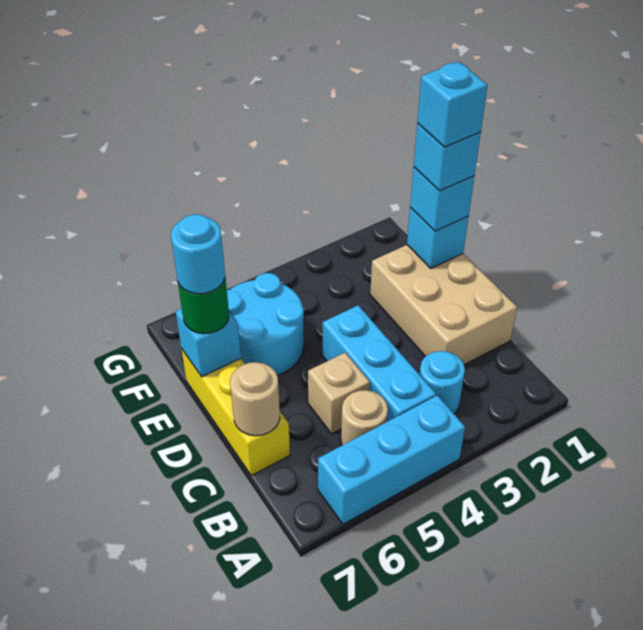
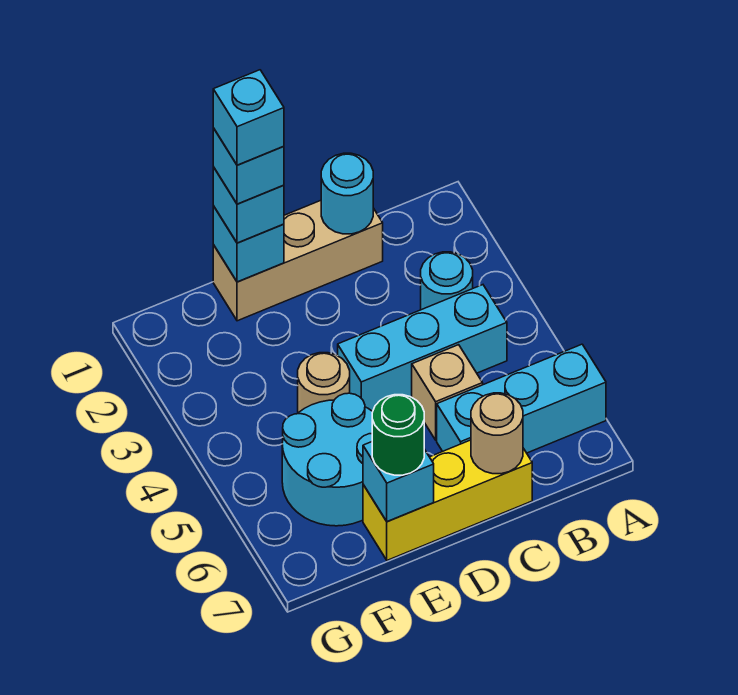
cyan 1x3 brick [318,395,465,524] -> cyan 1x3 brick turned to [437,344,606,453]
tan 1x1 round brick [341,390,388,445] -> tan 1x1 round brick moved to [298,353,350,413]
tan 2x3 brick [370,245,517,365] -> tan 1x3 brick [213,201,383,321]
cyan 1x1 round brick [171,214,225,294] -> cyan 1x1 round brick moved to [321,153,373,234]

